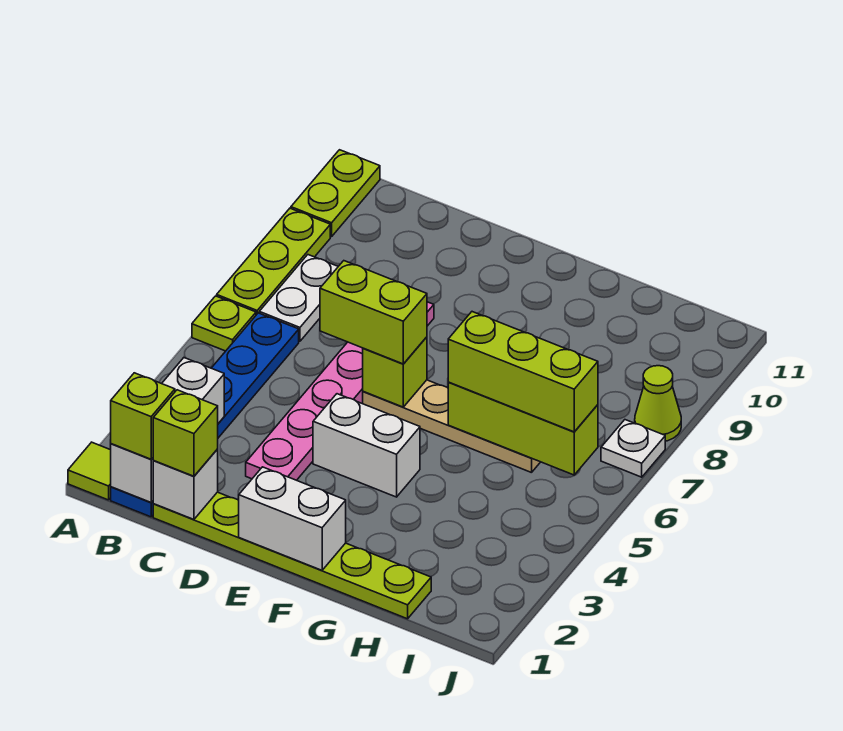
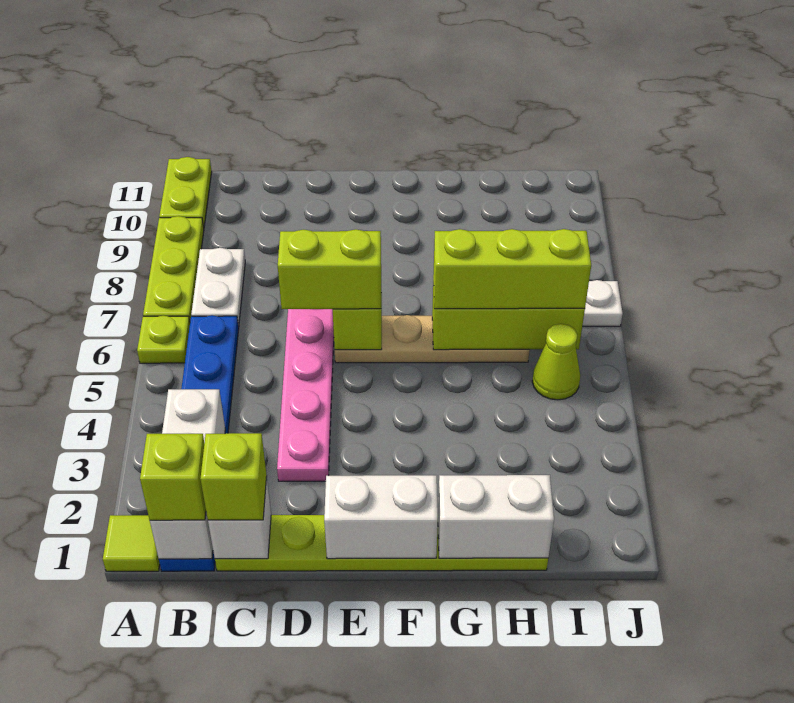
white 1x2 brick [313,394,420,497] -> white 1x2 brick moved to [438,475,554,558]
lime 1x1 cone [635,366,681,441] -> lime 1x1 cone moved to [532,324,580,400]

